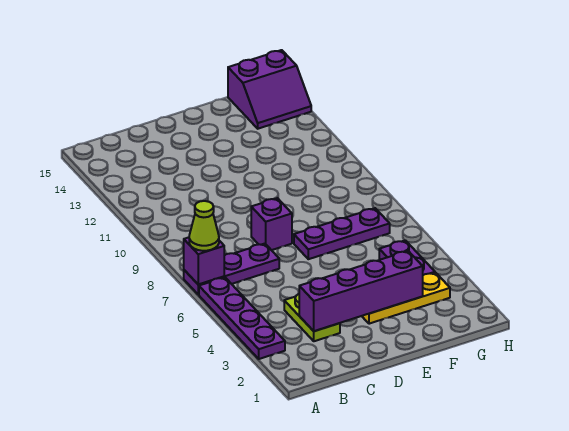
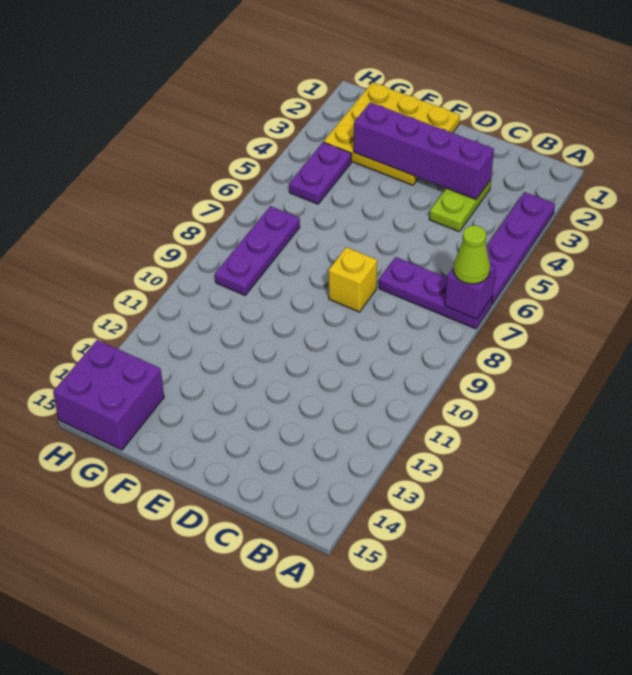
purple 1x1 brick [251,198,292,250] -> yellow 1x1 brick [329,247,377,312]
yellow 1x3 plate [362,273,450,324] -> yellow 3x3 plate [324,82,460,185]
purple 1x3 plate [294,208,390,259] -> purple 1x3 plate turned to [215,206,300,295]
purple 2x2 slope [228,50,311,129] -> purple 2x2 brick [53,340,164,450]

